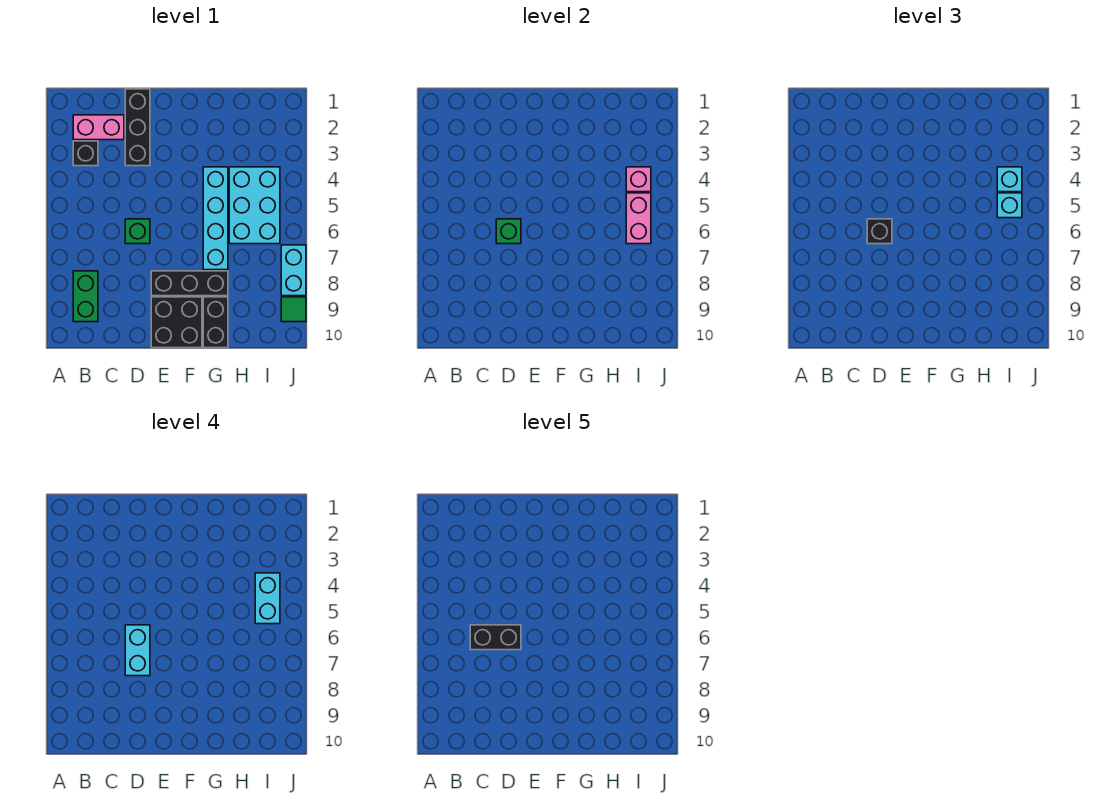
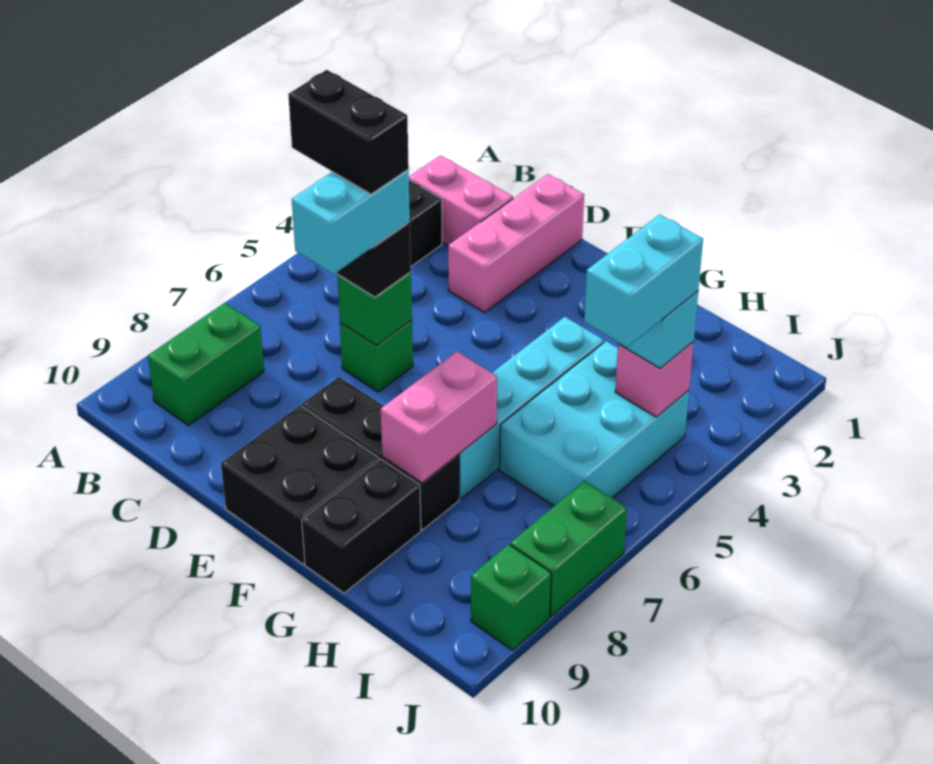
black 1x3 brick [125,89,150,166] -> pink 1x3 brick [448,174,584,312]
pink 1x2 brick [626,193,651,244] -> pink 1x2 brick moved to [381,351,497,483]
cyan 1x1 brick [997,193,1022,218] -> none
cyan 1x2 brick [281,245,306,296] -> green 1x2 brick [510,481,627,616]
green 1x1 tile [281,297,306,322] -> green 1x1 brick [471,544,551,650]

